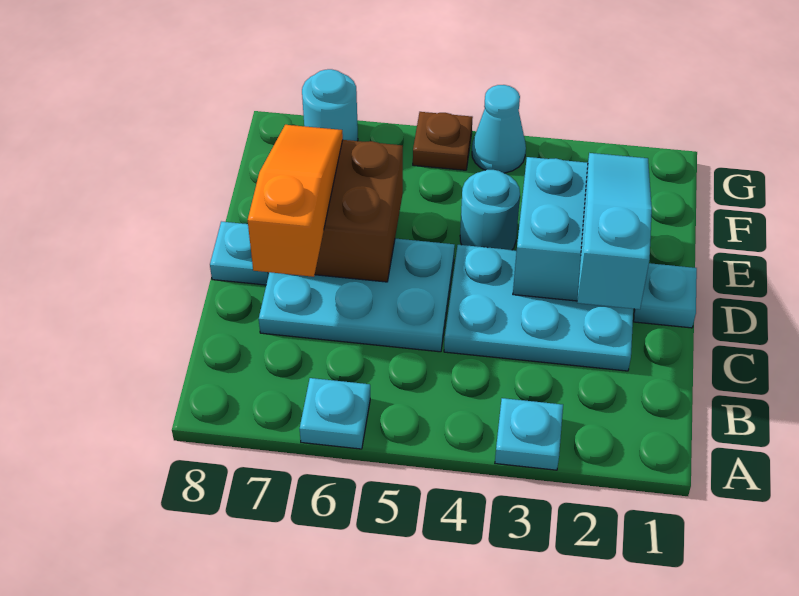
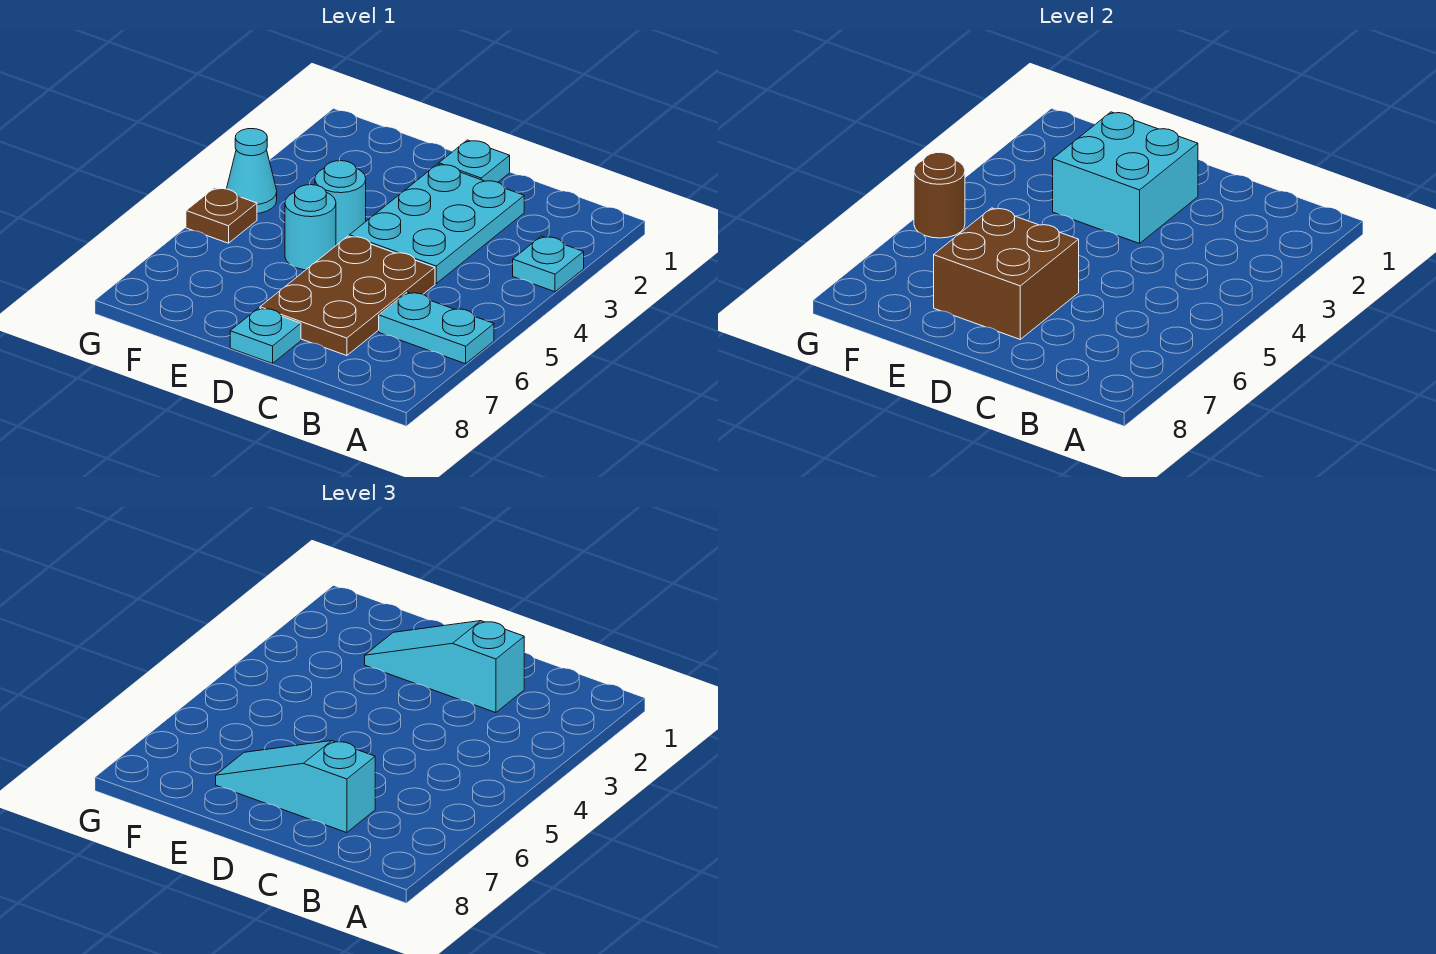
cyan 1x1 plate [300,378,370,449] -> cyan 1x2 plate [379,292,494,364]
cyan 2x3 plate [259,239,455,352] -> brown 2x3 plate [260,236,435,356]
orange 1x3 slope [248,125,343,277] -> cyan 1x3 slope [216,741,375,833]
none -> brown 1x1 round brick [914,153,965,238]
cyan 1x1 round brick [302,69,358,141] -> cyan 1x1 round brick moved to [285,185,336,270]

